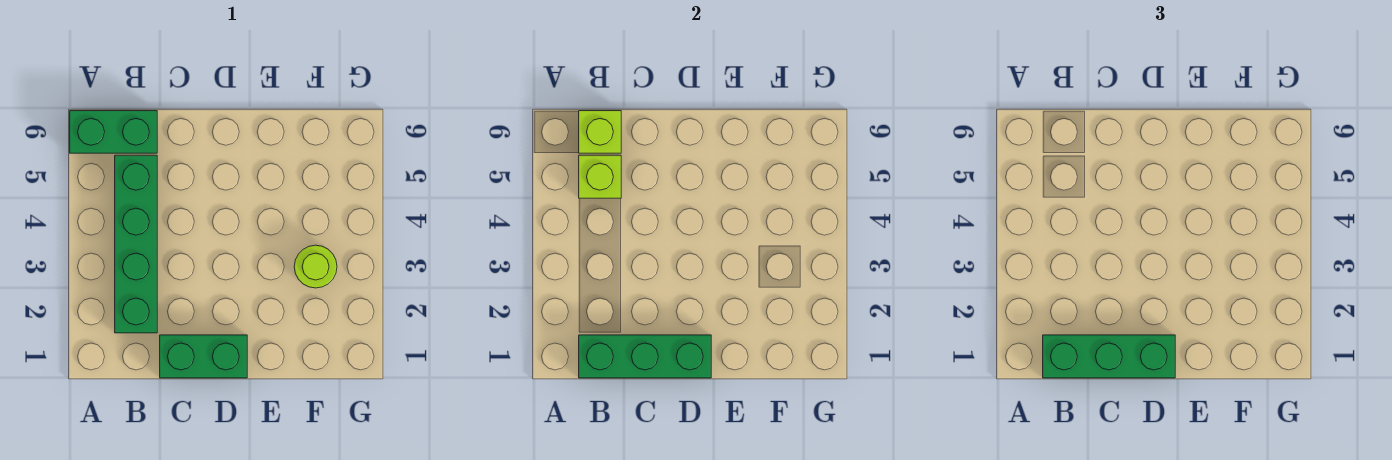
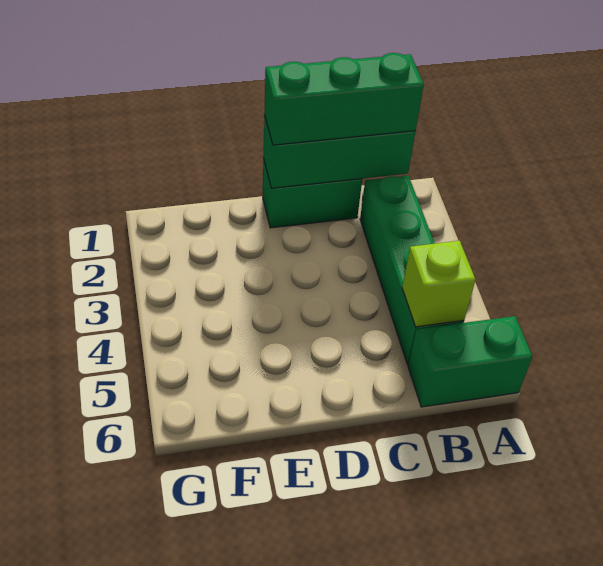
lime 1x1 brick [579,111,621,153] -> none
lime 1x1 round brick [294,245,337,288] -> none

